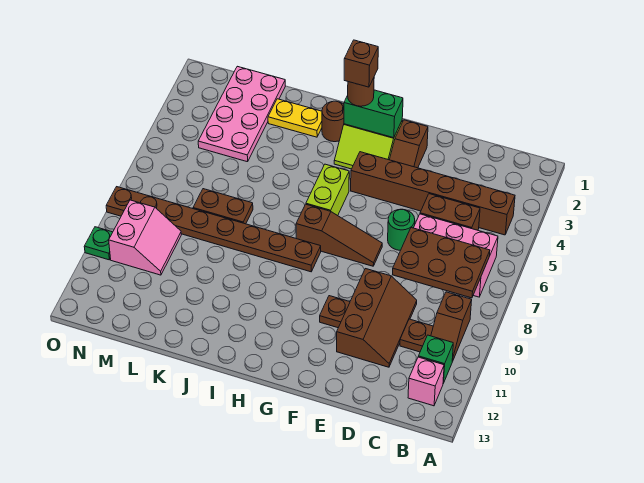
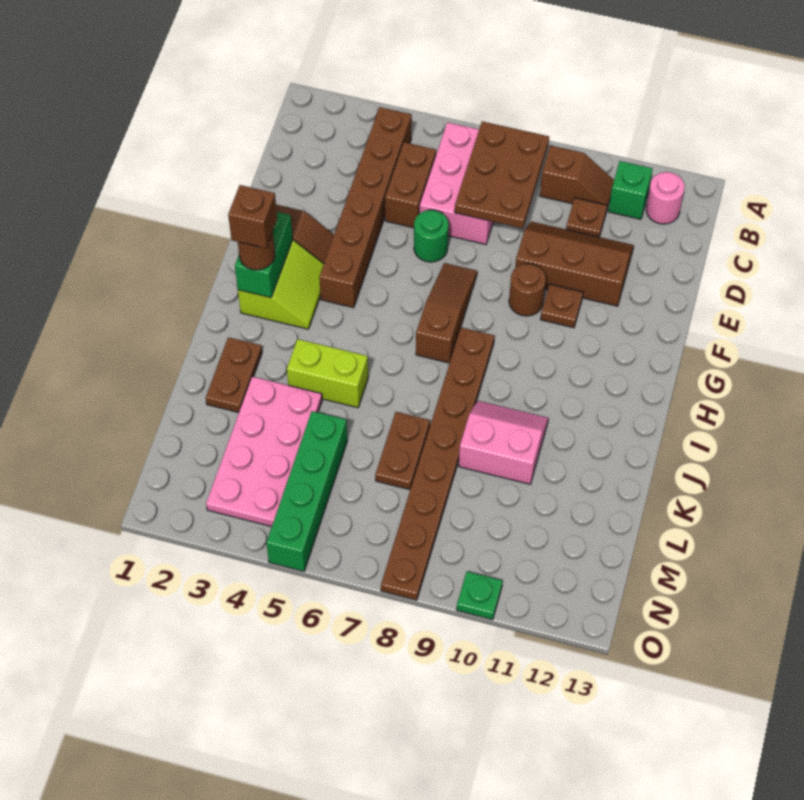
pink 1x1 brick [408,357,444,406] -> pink 1x1 round brick [646,172,685,224]
lime 1x2 brick [306,164,349,216] -> lime 1x2 brick moved to [287,339,368,408]
brown 1x1 round brick [322,101,344,142] -> brown 1x1 round brick moved to [509,263,546,316]
yellow 1x2 plate [268,99,322,137] -> brown 1x2 plate [206,337,262,413]
pink 2x4 plate [198,66,285,162] -> pink 2x4 plate turned to [206,377,322,527]
none -> green 1x4 brick [266,411,347,571]
pink 2x2 slope [109,200,181,275] -> pink 2x2 slope moved to [459,401,548,484]

